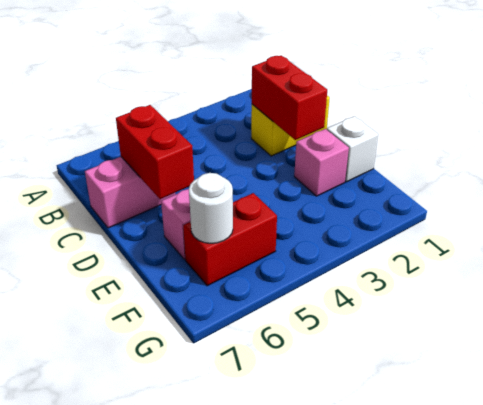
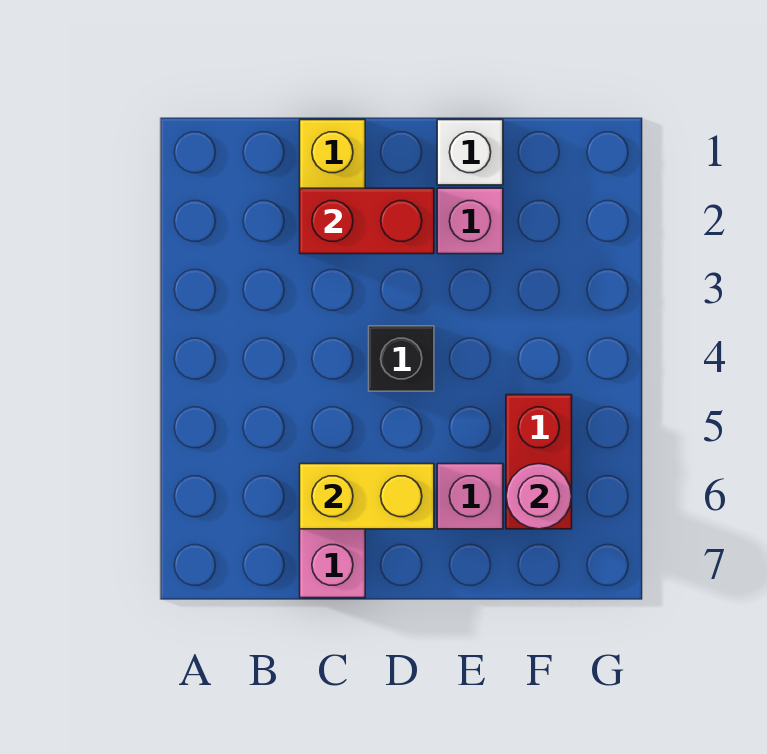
red 1x2 brick [116,105,194,199] -> yellow 1x2 brick [300,464,434,529]
none -> black 1x1 brick [369,326,434,391]
white 1x1 round brick [189,173,233,243] -> pink 1x1 round brick [506,464,572,529]

